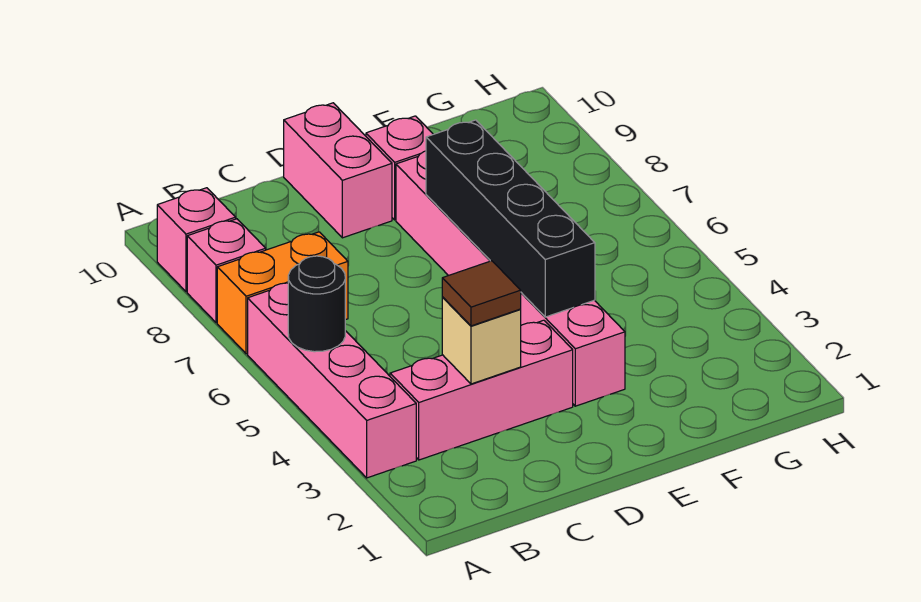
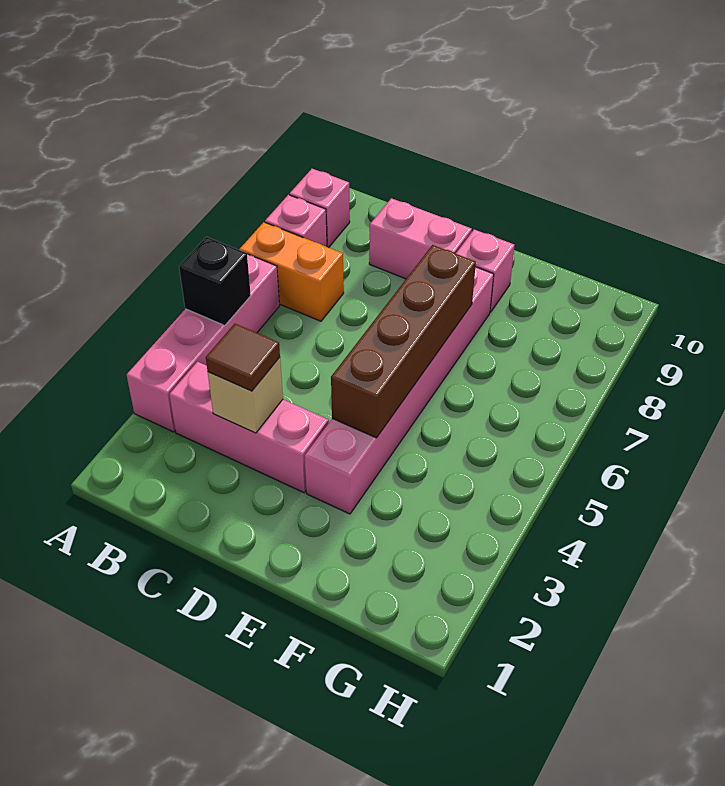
black 1x1 round brick [288,256,345,352] -> black 1x1 brick [179,237,251,326]
pink 1x2 brick [284,103,392,238] -> pink 1x2 brick turned to [369,198,472,279]
black 1x4 brick [426,120,595,317] -> brown 1x4 brick [331,245,476,438]

